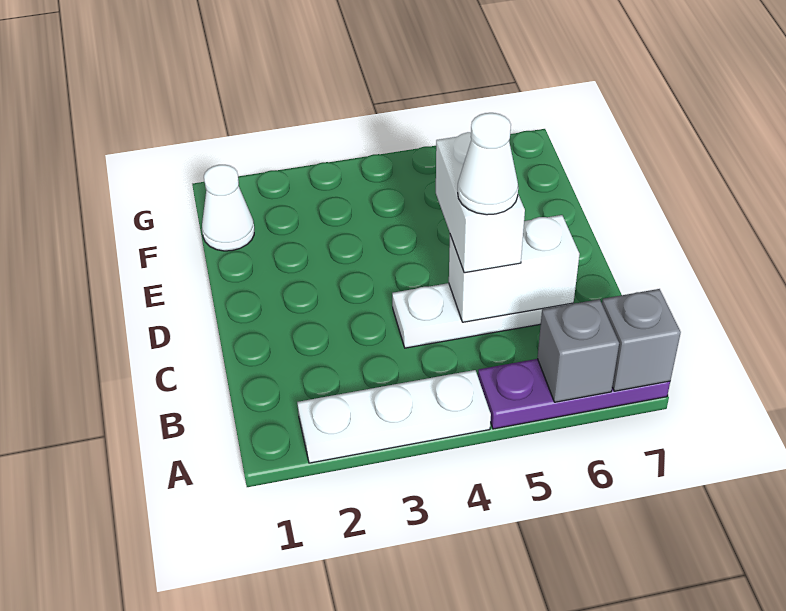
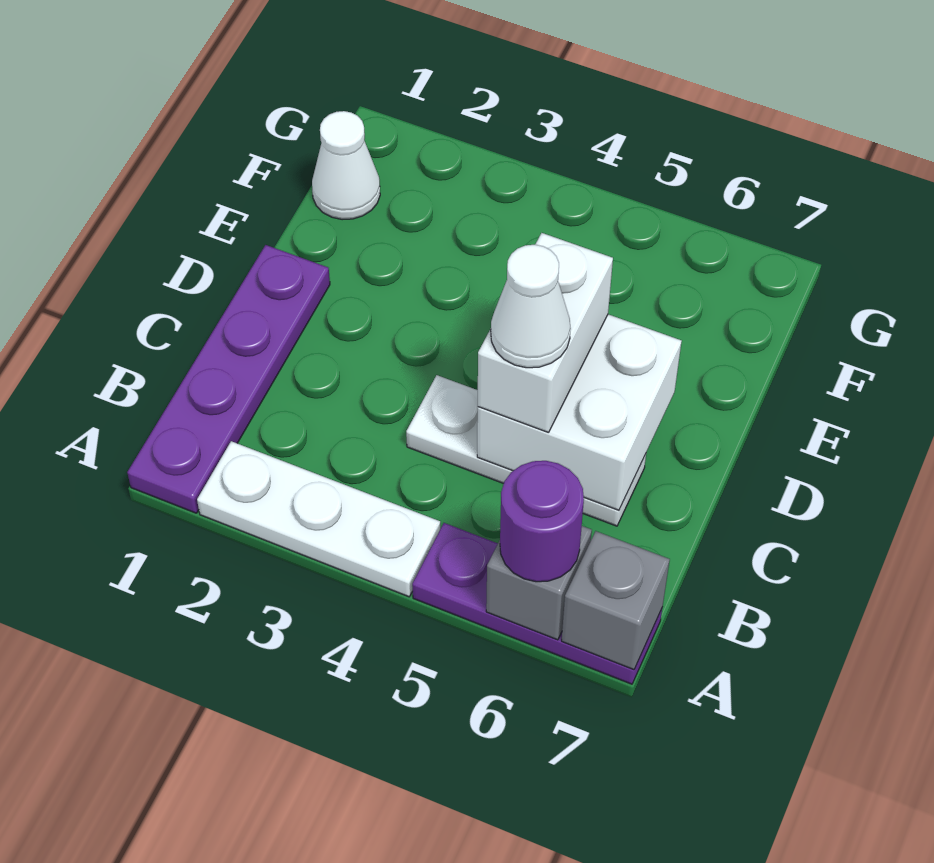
none -> purple 1x4 plate [127,245,330,513]
none -> purple 1x1 round brick [500,461,584,582]
white 1x2 brick [449,215,579,322] -> white 2x2 brick [477,314,682,510]

